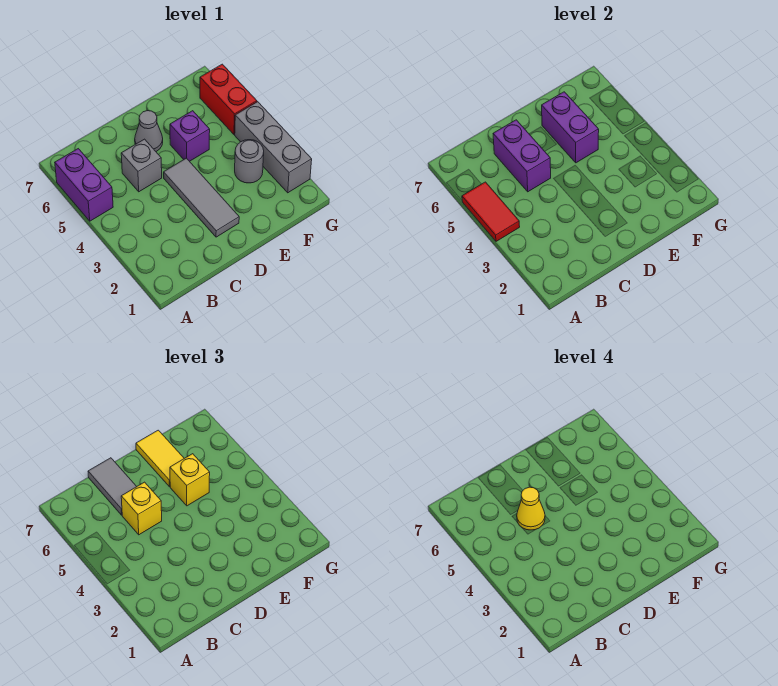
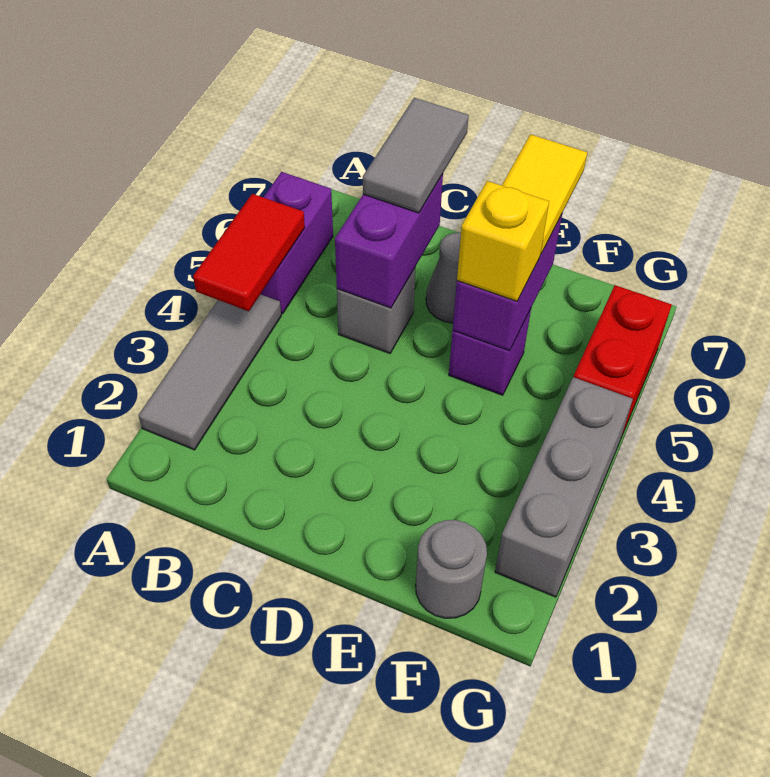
yellow 1x1 brick [121,482,162,535] -> none
yellow 1x1 cone [517,487,545,530] -> none
grey 1x3 tile [164,158,239,237] -> grey 1x3 tile moved to [138,294,281,450]
grey 1x1 round brick [235,140,264,183] -> grey 1x1 round brick moved to [416,520,487,618]

